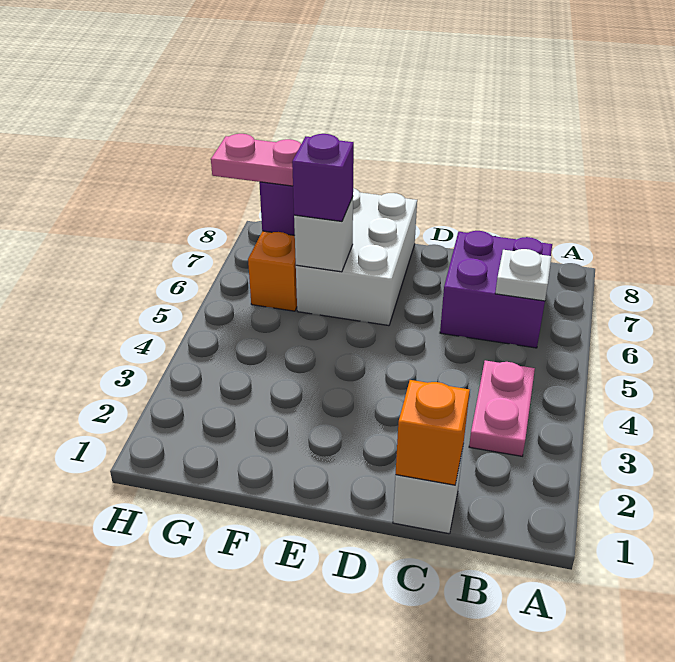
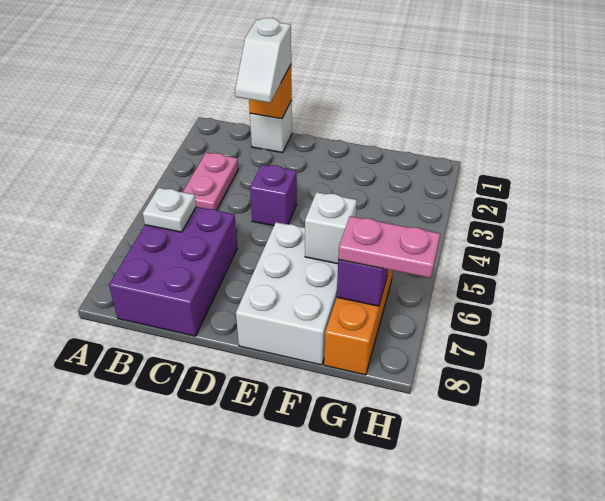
purple 2x2 brick [440,231,552,348] -> purple 2x3 brick [109,207,237,336]
none -> white 1x2 slope [235,18,291,103]
purple 1x1 brick [292,134,354,221] -> purple 1x1 brick moved to [250,165,297,226]

